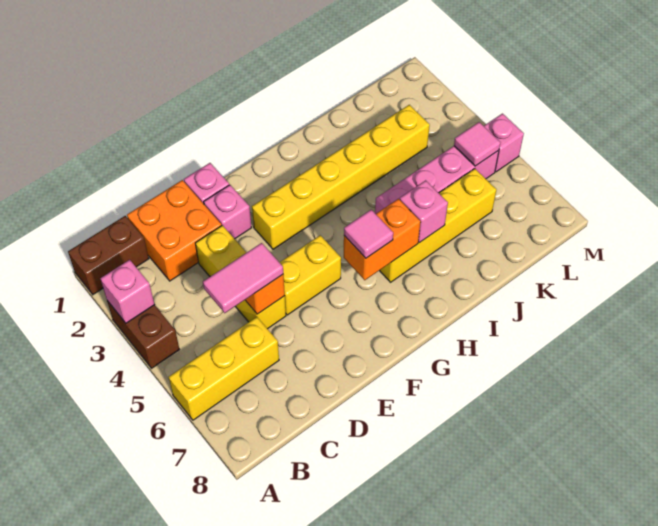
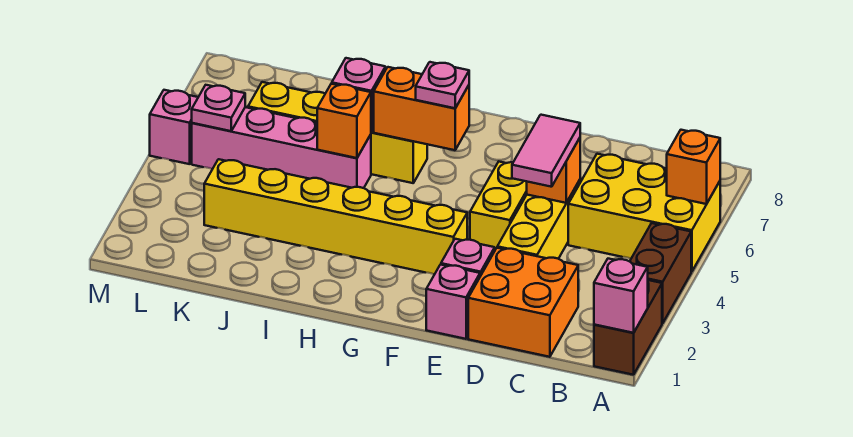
brown 1x2 brick [68,216,149,294] -> brown 1x2 brick turned to [594,280,662,375]
pink 1x1 brick [100,260,155,323] -> pink 1x1 brick moved to [594,259,648,333]
yellow 1x3 brick [169,317,279,420] -> yellow 2x3 brick [568,154,720,272]
none -> orange 1x1 brick [667,130,720,204]
pink 1x2 tile [203,243,283,313] -> pink 1x2 tile turned to [512,115,580,187]
yellow 1x2 brick [279,235,341,315] -> yellow 1x2 brick turned to [470,162,527,250]
pink 1x1 tile [344,210,393,258] -> pink 1x1 plate [416,62,469,108]
none -> orange 1x1 brick [317,84,371,158]
pink 1x1 tile [454,122,501,166] -> pink 1x1 plate [192,85,245,131]

